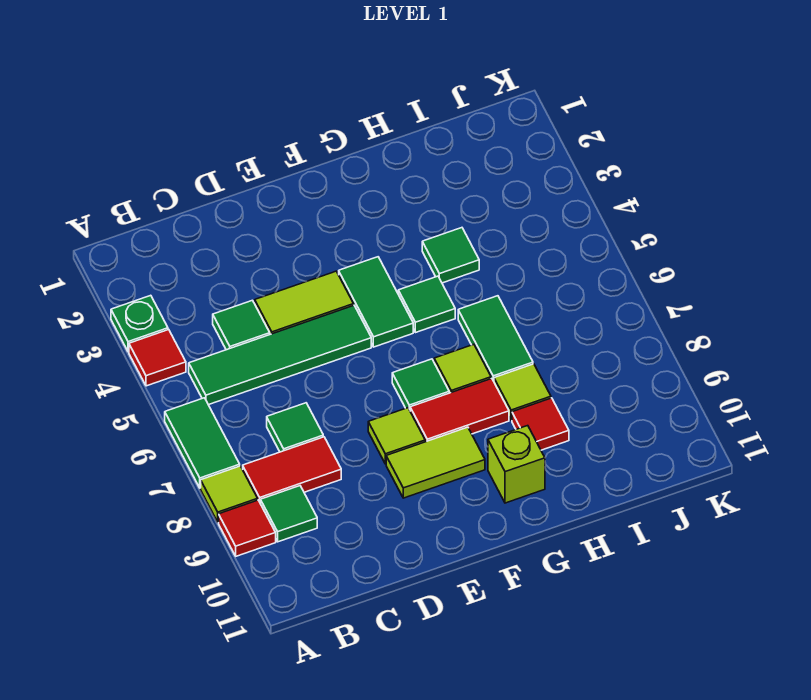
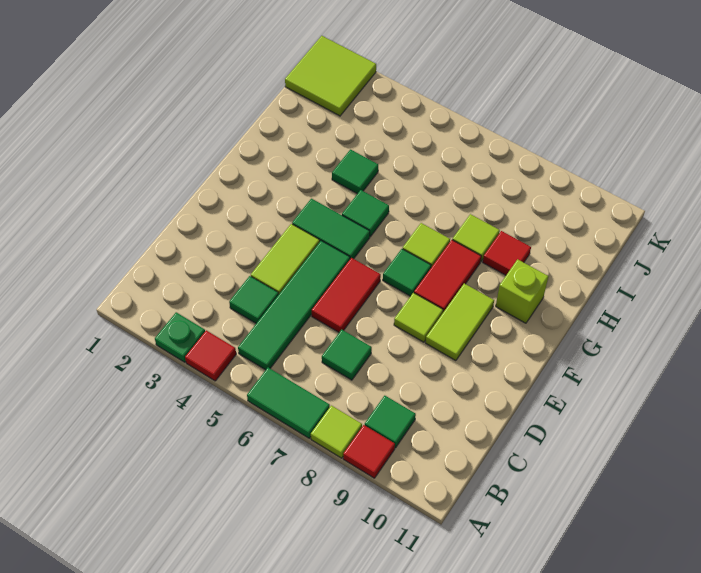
red 1x2 tile [243,437,341,502] -> red 1x2 tile moved to [312,258,381,332]
green 1x2 tile [458,296,533,381] -> none
none -> lime 2x2 tile [285,36,376,116]

